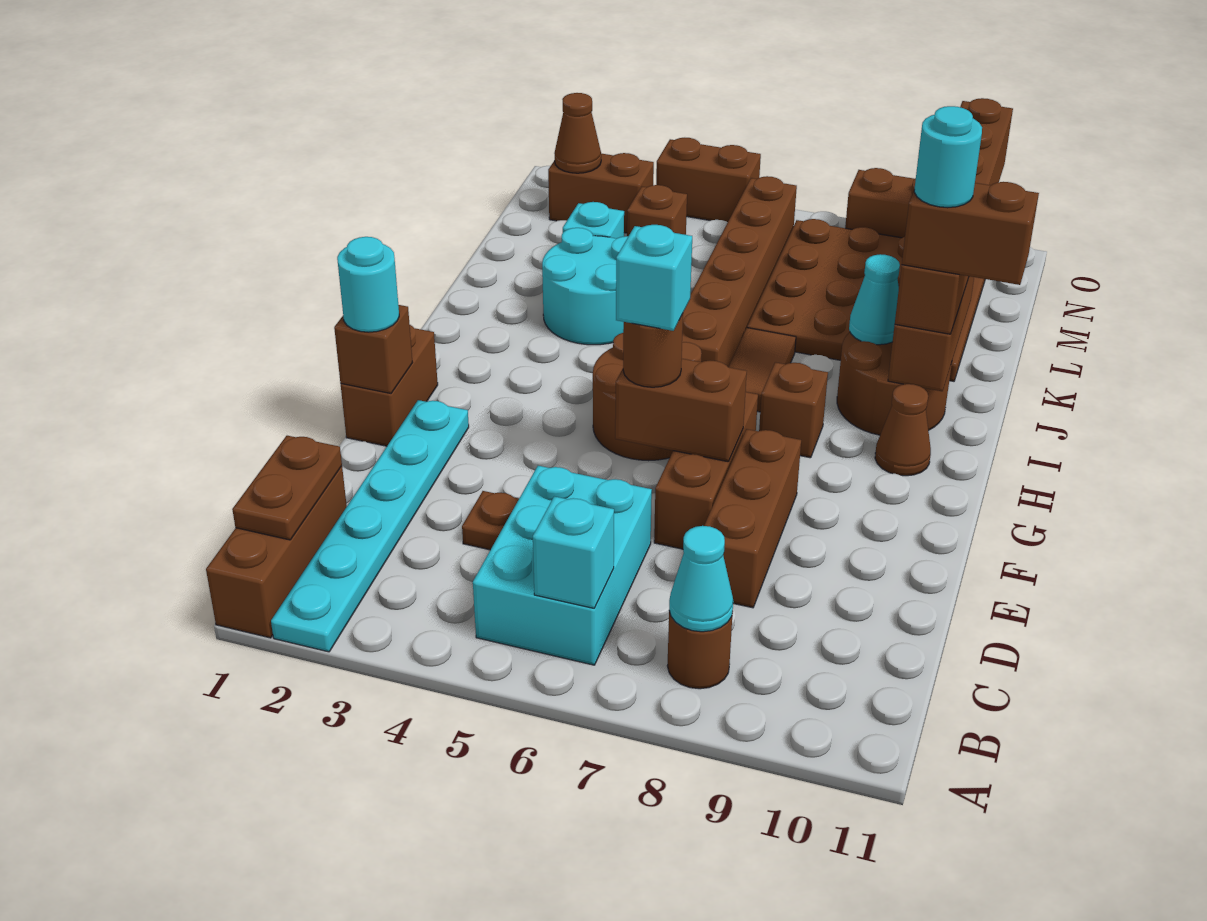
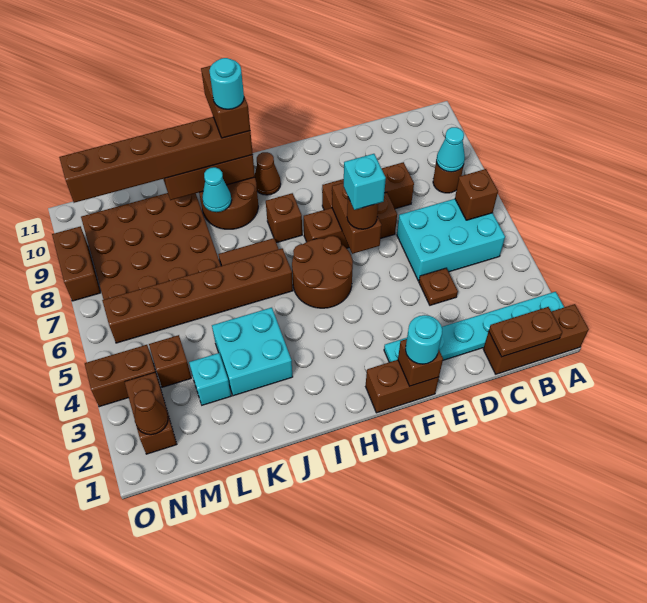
cyan 1x1 brick [533,496,614,608] -> brown 1x1 brick [455,169,498,220]
cyan 2x2 round brick [542,228,628,345] -> cyan 2x2 brick [212,308,293,396]
brown 1x2 brick [656,138,761,222] -> brown 1x2 brick turned to [85,345,158,407]

